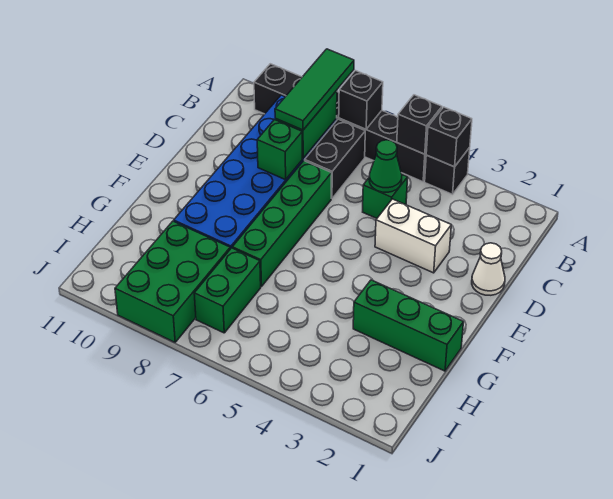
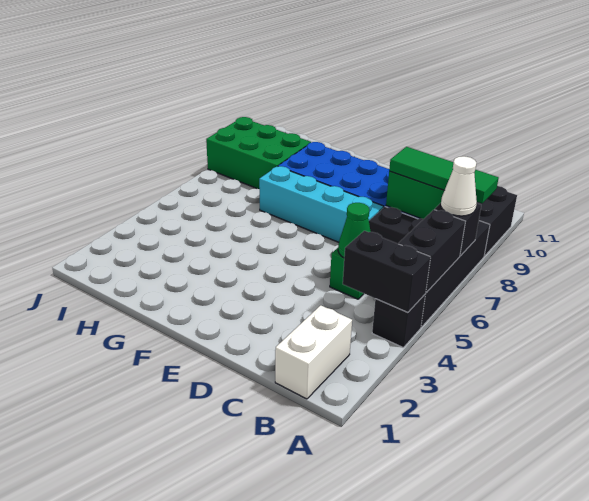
black 1x1 brick [426,107,472,167] -> black 1x2 brick [343,231,431,313]
black 1x1 brick [397,95,442,154] -> black 1x2 brick [399,210,465,293]
white 1x1 cone [472,243,505,295] -> white 1x1 cone moved to [441,156,477,216]
white 1x2 brick [375,199,451,273] -> white 1x2 brick moved to [275,305,352,399]
green 1x4 brick [232,161,332,287] -> cyan 1x4 brick [259,166,384,242]
green 1x1 brick [257,120,302,180] -> none
green 1x3 brick [353,280,463,371] -> none
green 1x2 brick [194,248,261,333] -> none

